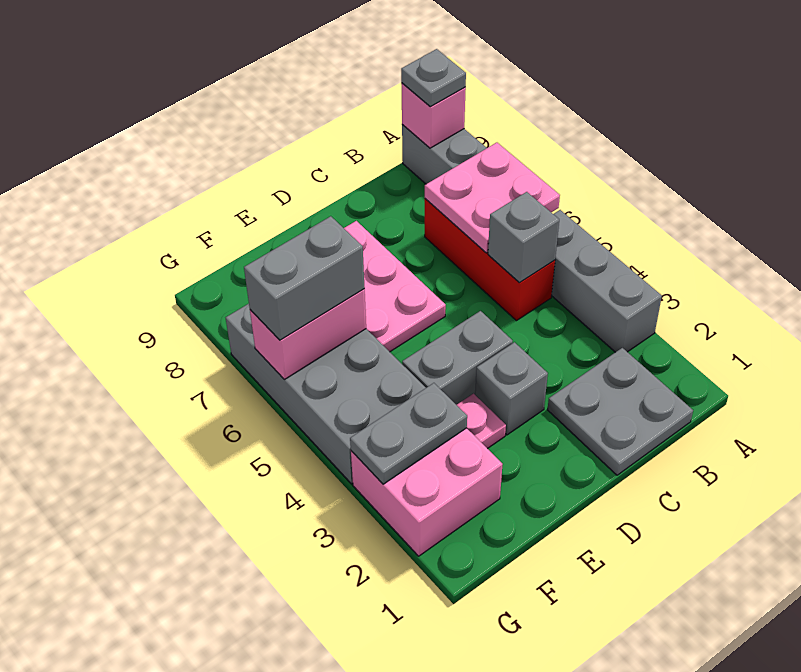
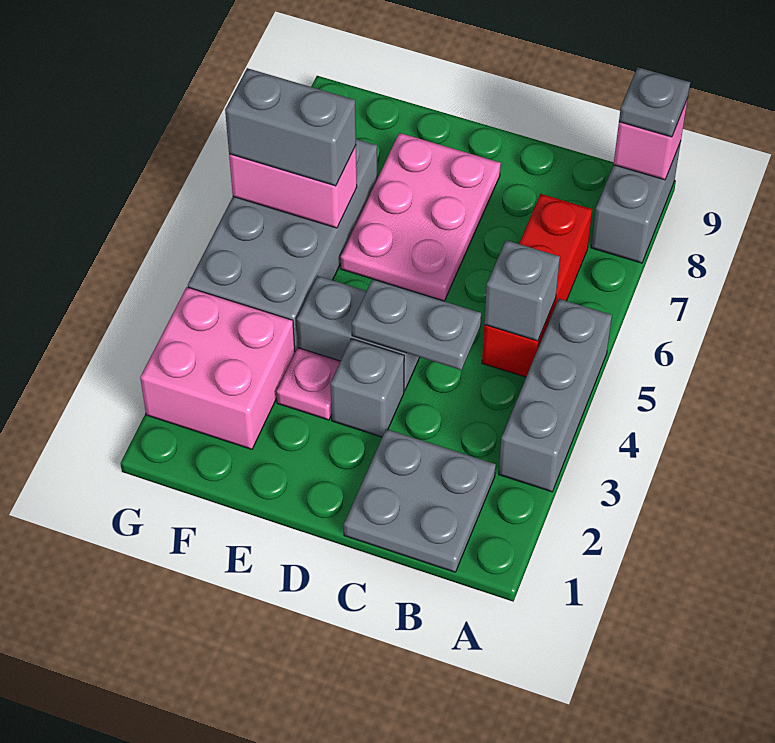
pink 2x2 plate [425,143,560,253] -> none
grey 1x2 plate [350,383,467,484] -> grey 1x2 plate moved to [352,279,481,370]

